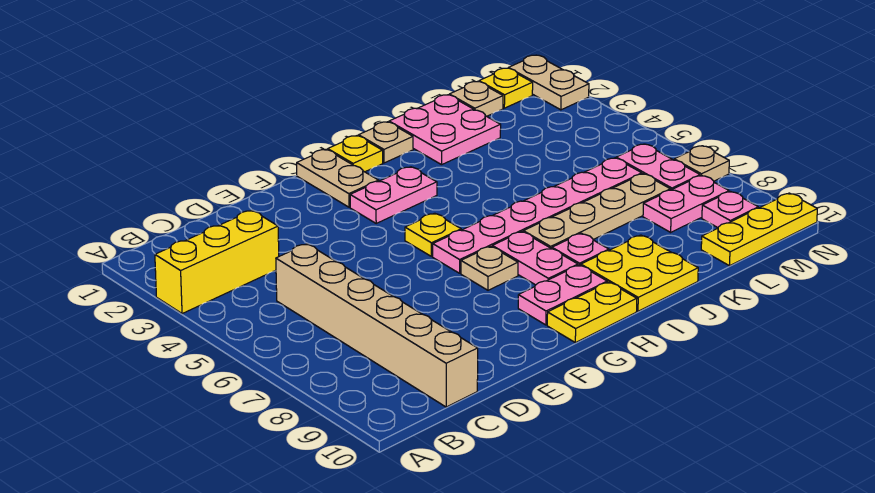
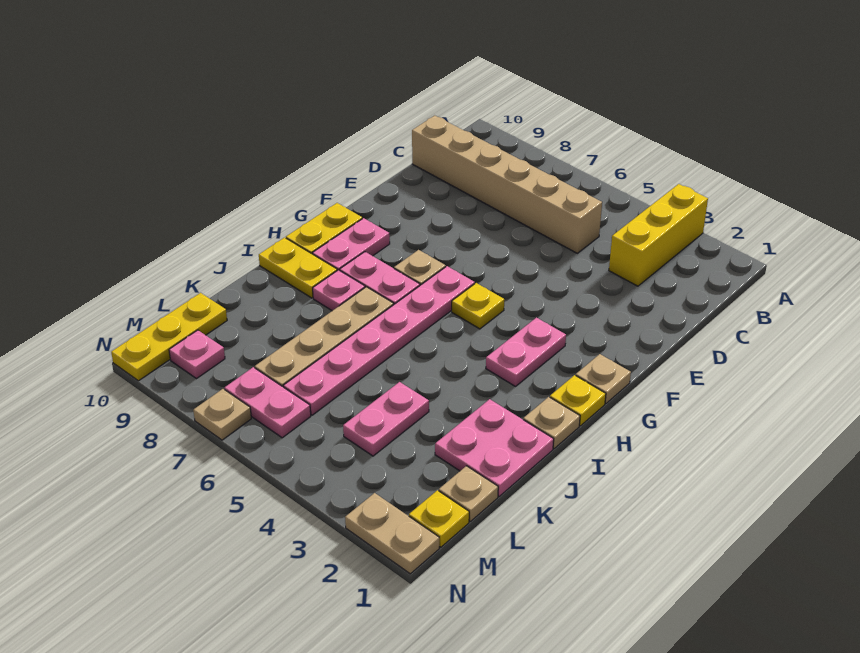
tan 1x2 plate [297,149,379,207] -> tan 1x1 plate [576,354,631,404]
yellow 2x2 plate [581,235,698,311] -> yellow 1x2 plate [259,238,337,298]
pink 1x2 plate [643,175,729,232] -> pink 1x2 plate moved to [343,382,429,456]

